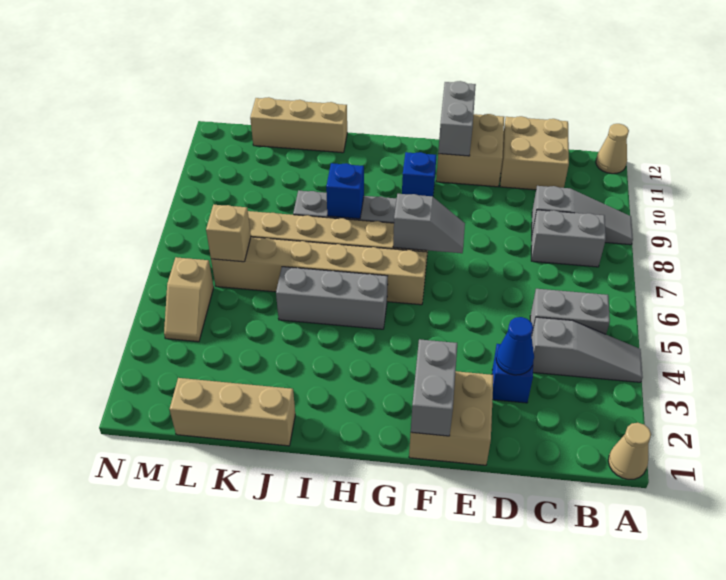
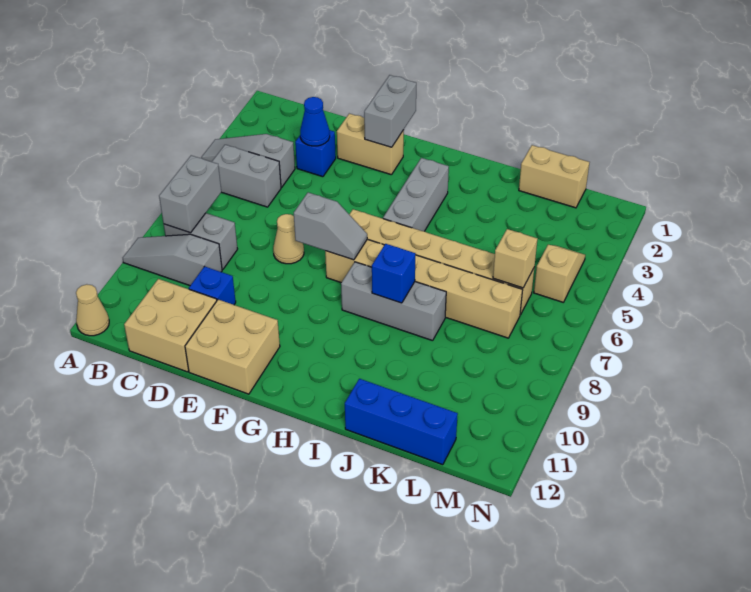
tan 1x1 cone [608,423,651,479] -> tan 1x1 cone moved to [273,214,304,264]
tan 2x2 brick [409,371,493,465] -> tan 1x2 brick [337,114,404,175]
grey 1x2 slope [393,194,465,253] -> grey 1x2 slope turned to [294,192,367,260]
grey 1x2 brick [438,81,476,156] -> grey 1x2 brick moved to [159,155,221,233]
blue 1x1 brick [402,152,436,197] -> blue 1x1 brick moved to [189,266,236,305]
grey 1x3 brick [276,267,388,329] -> grey 1x3 brick turned to [383,158,449,231]
tan 1x3 brick [170,378,295,446] -> tan 1x2 brick [519,145,589,208]
tan 1x3 brick [250,97,347,153] -> blue 1x3 brick [345,379,458,465]

